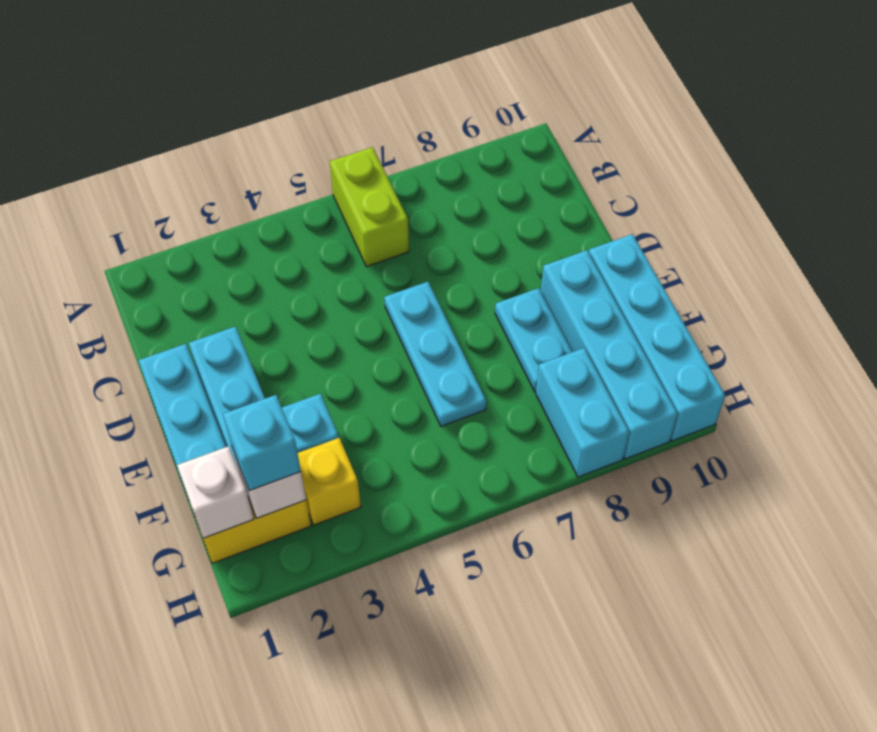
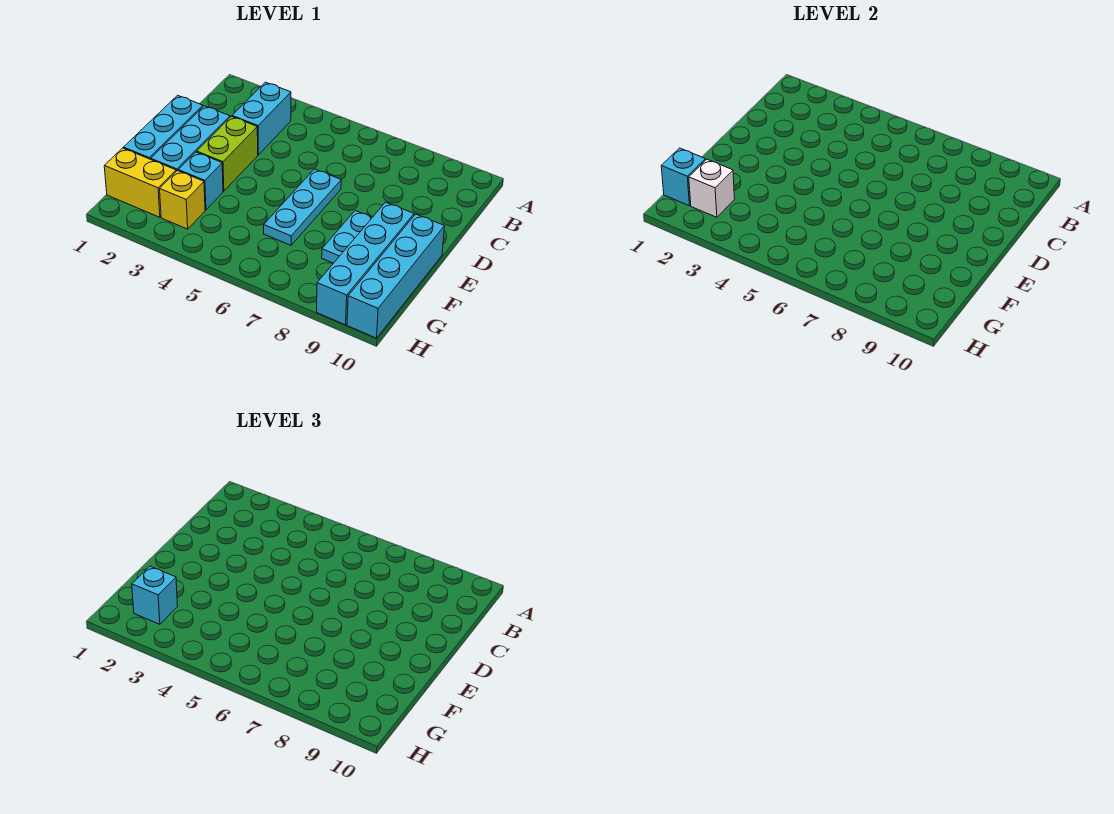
lime 1x2 brick [330,147,409,267] -> lime 1x2 brick moved to [197,116,258,191]
white 1x1 brick [177,446,254,538] -> cyan 1x1 brick [661,148,706,206]
cyan 1x2 brick [536,348,629,477] -> cyan 1x2 brick moved to [232,82,291,155]

